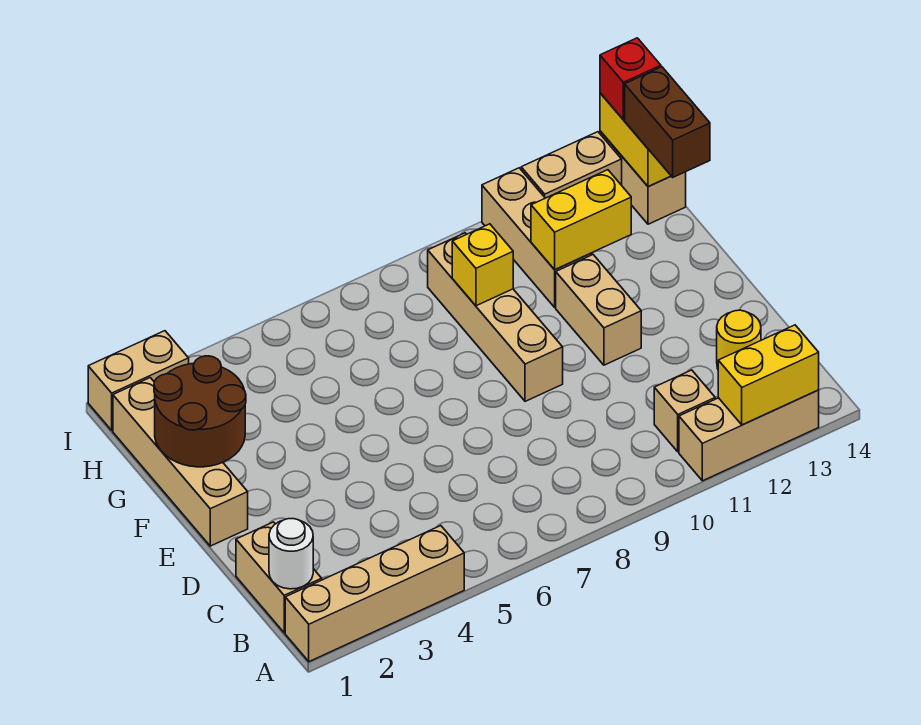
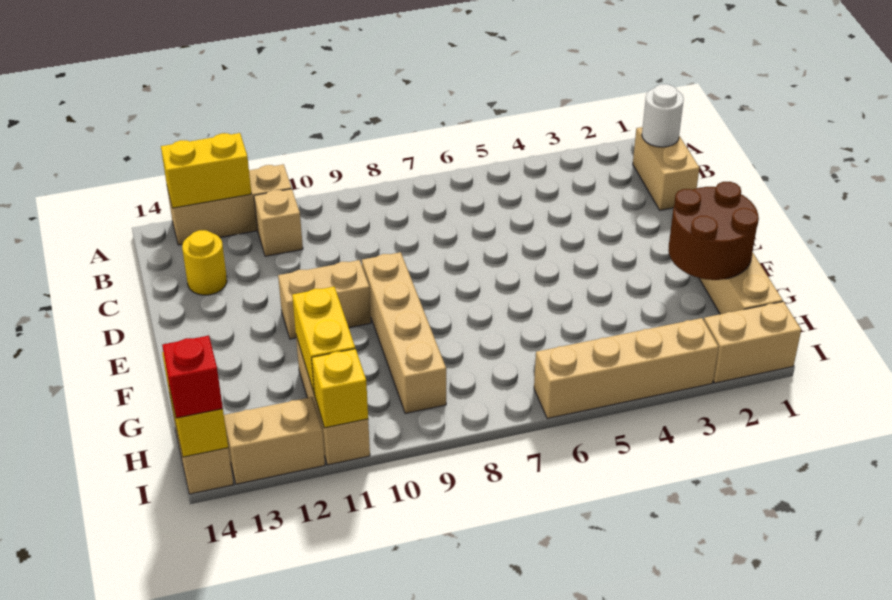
tan 1x4 brick [285,526,464,662] -> tan 1x4 brick moved to [534,318,719,419]
tan 1x2 brick [556,255,641,365] -> tan 1x2 brick turned to [278,260,371,339]
yellow 1x1 brick [452,224,513,306] -> yellow 1x1 brick moved to [312,349,368,428]
yellow 1x2 brick [531,170,631,270] -> yellow 1x2 brick turned to [292,287,355,394]
brown 1x2 brick [625,67,710,177] -> none

